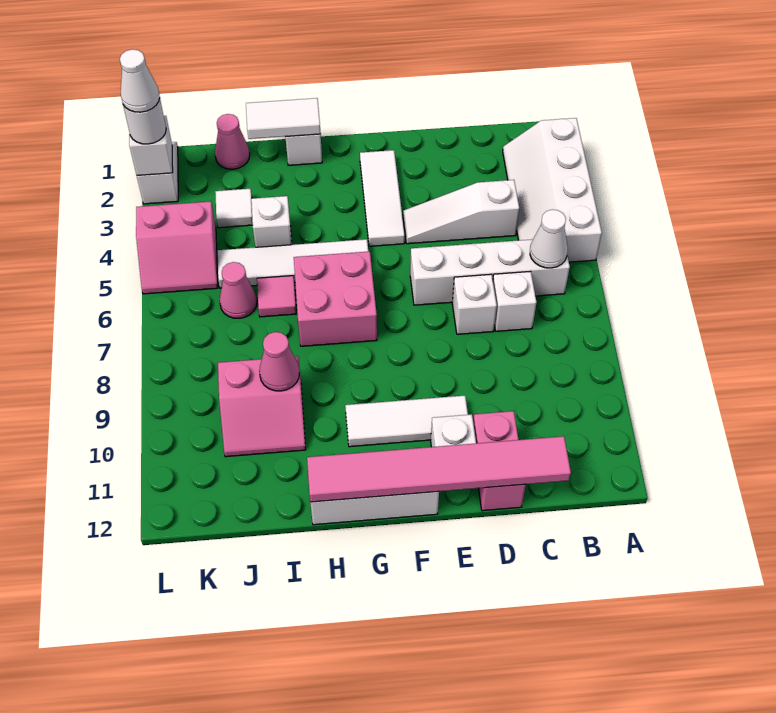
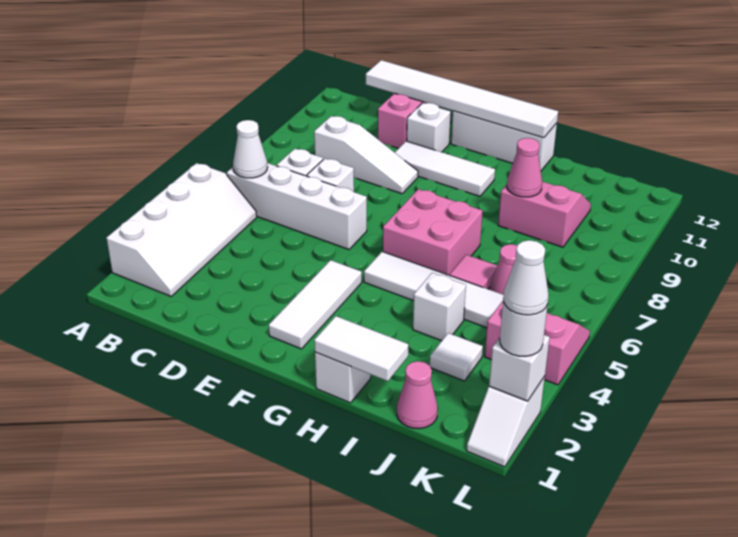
white 1x3 slope [403,180,519,244] -> white 1x3 slope moved to [314,116,418,194]
pink 1x6 tile [307,436,571,502] -> white 1x6 tile [366,60,558,138]

